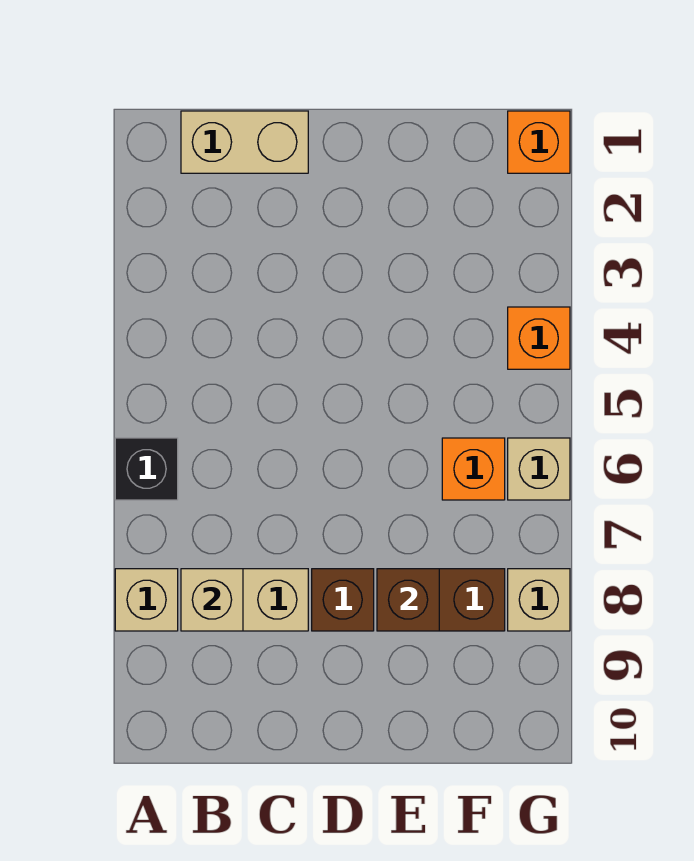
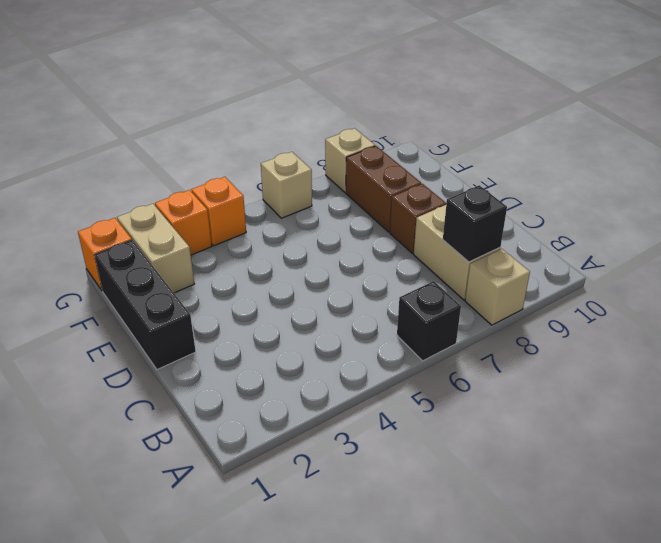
tan 1x2 brick [181,111,308,173] -> tan 1x2 brick moved to [117,204,194,293]
tan 1x1 brick [181,569,243,631] -> black 1x1 brick [443,185,507,262]
none -> black 1x3 brick [95,240,196,370]
brown 1x1 brick [377,569,439,631] -> none
orange 1x1 brick [442,438,505,500] -> orange 1x1 brick moved to [155,190,212,255]

